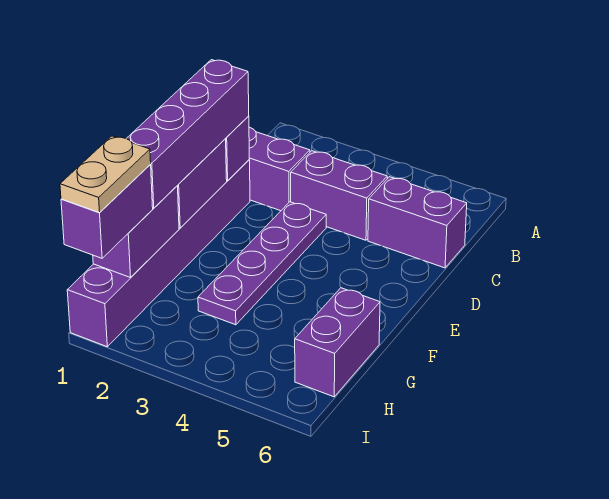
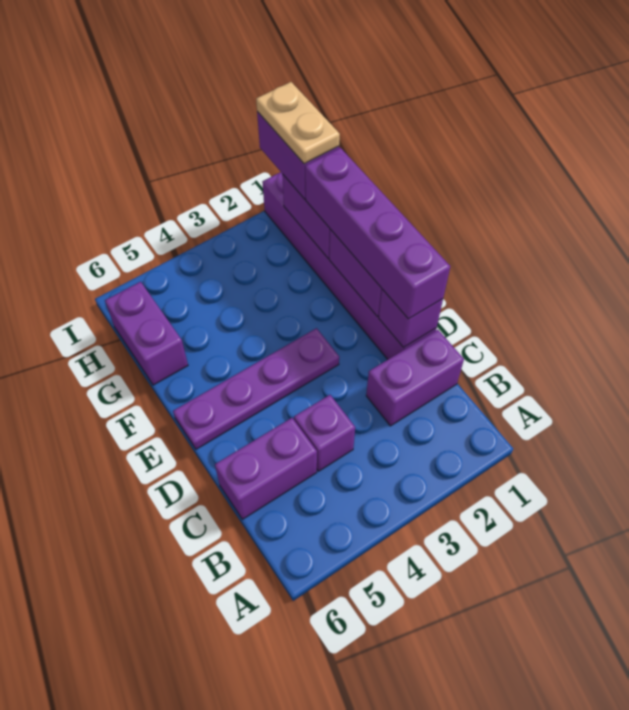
purple 1x2 brick [291,151,387,240] -> purple 1x1 brick [294,395,355,471]
purple 1x4 plate [198,202,326,325] -> purple 1x4 plate turned to [173,328,339,449]

